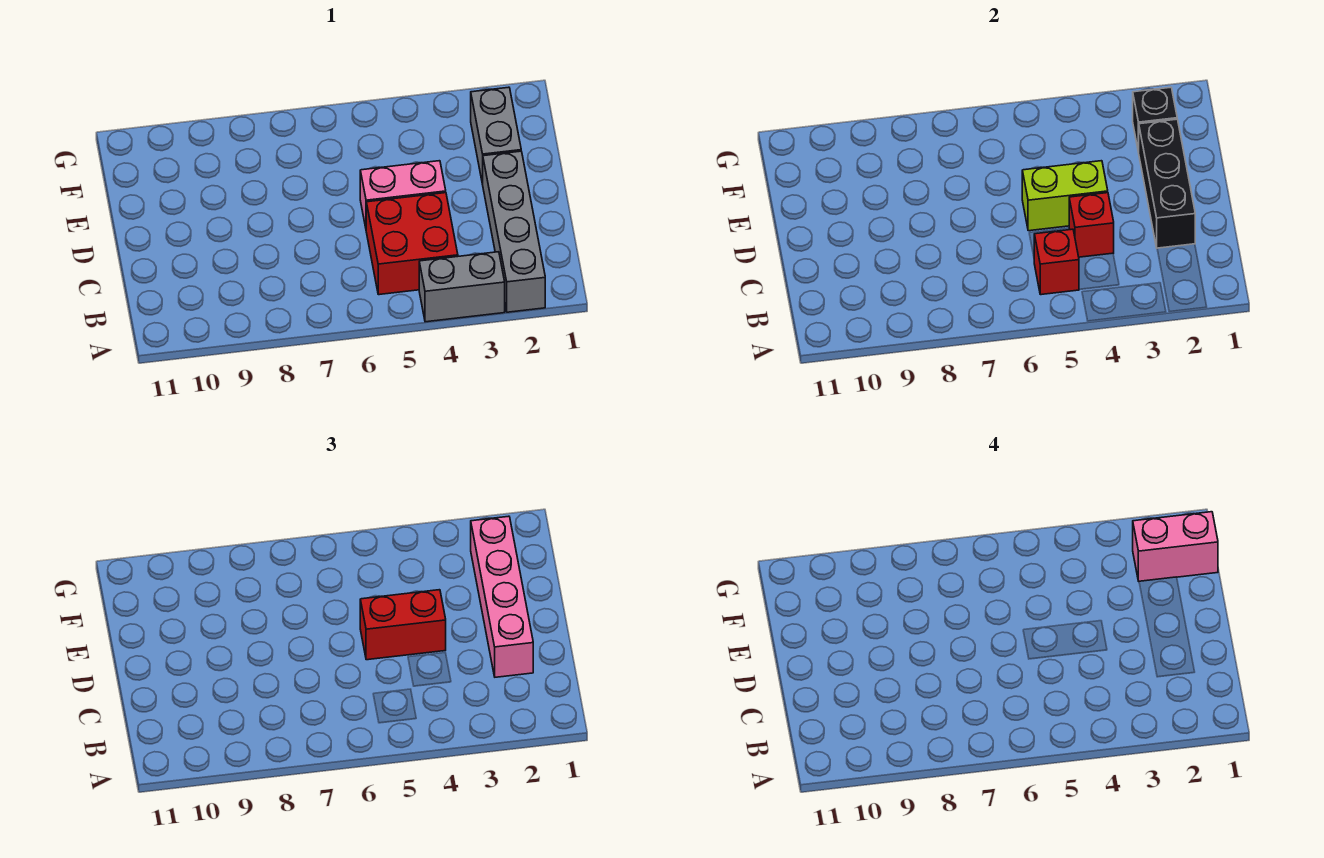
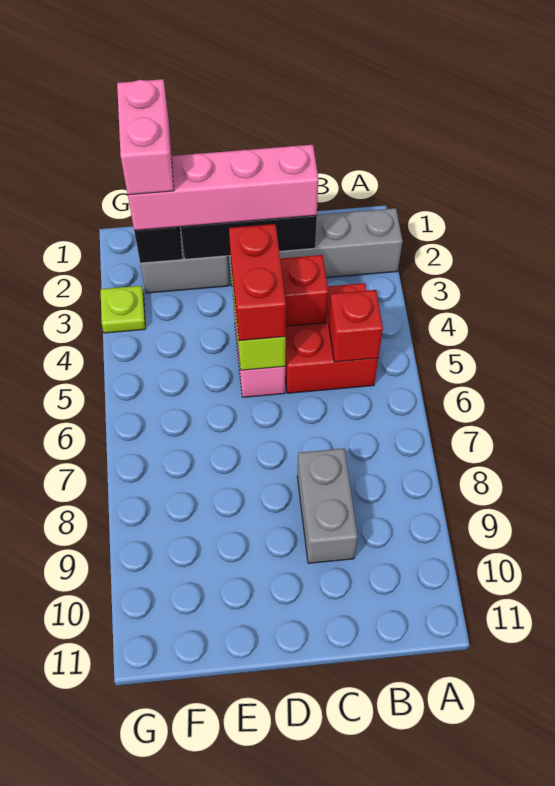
grey 1x2 brick [419,252,505,322] -> grey 1x2 brick moved to [297,448,358,563]
none -> lime 1x1 plate [101,286,146,333]

